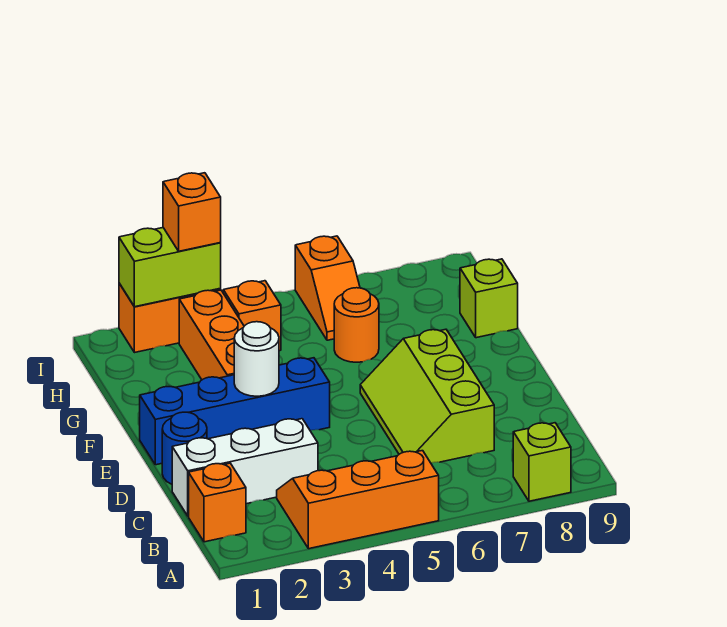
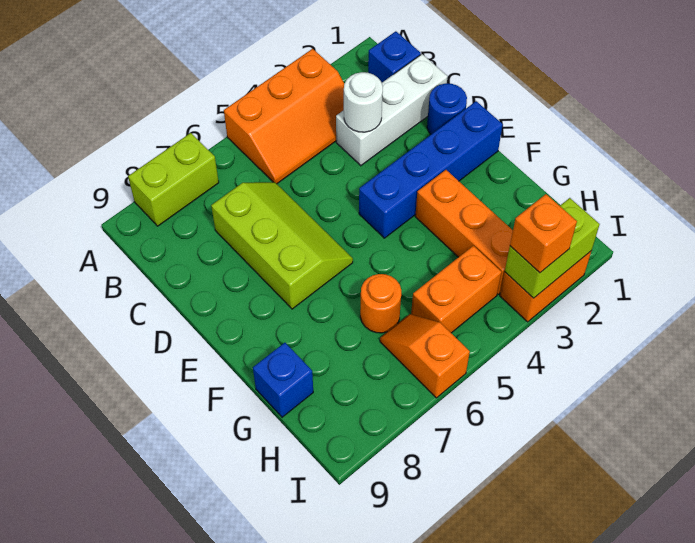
lime 1x1 brick [513,423,571,501] -> lime 1x2 brick [128,133,219,226]
orange 1x1 brick [189,463,246,542] -> blue 1x1 brick [368,31,421,83]
white 1x1 round brick [234,322,279,396] -> white 1x1 round brick moved to [344,72,383,132]
lime 1x1 brick [460,259,518,338] -> blue 1x1 brick [253,343,313,417]
orange 1x1 brick [223,281,281,351] -> orange 1x2 brick [411,246,502,333]

